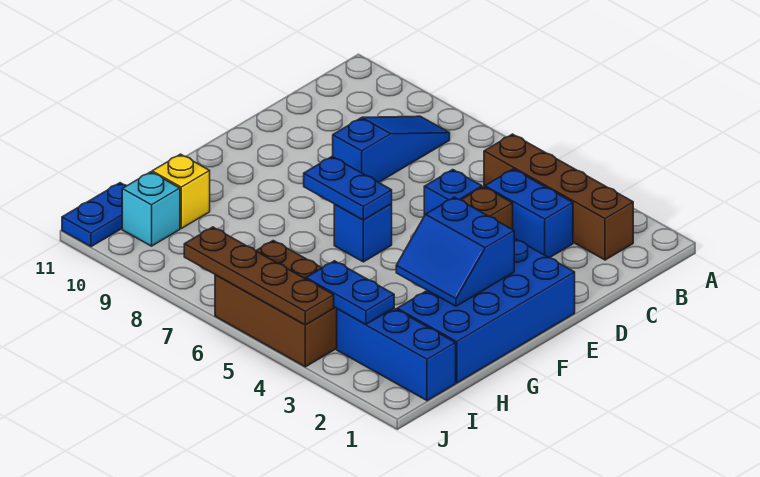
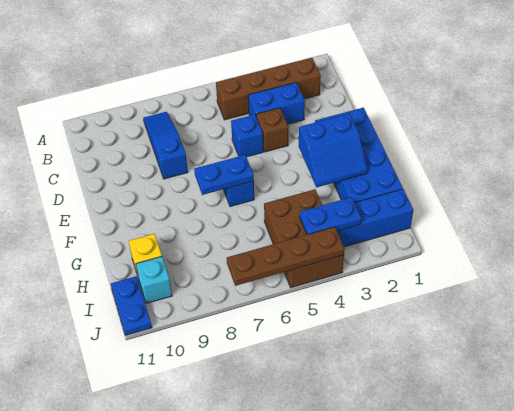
brown 2x3 brick [215,241,337,367] -> brown 2x3 brick turned to [264,189,344,288]

